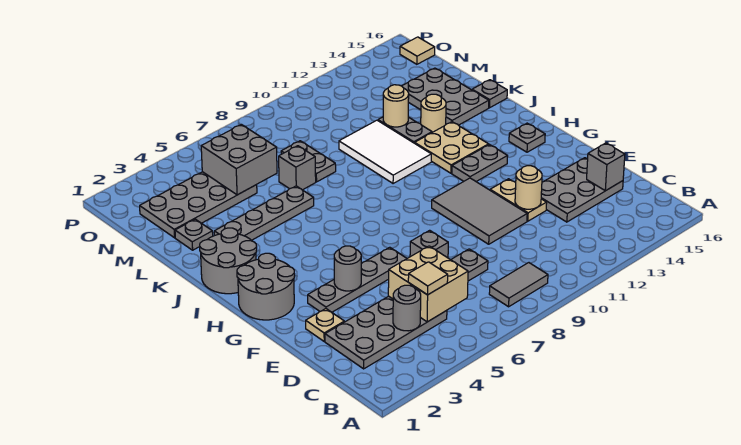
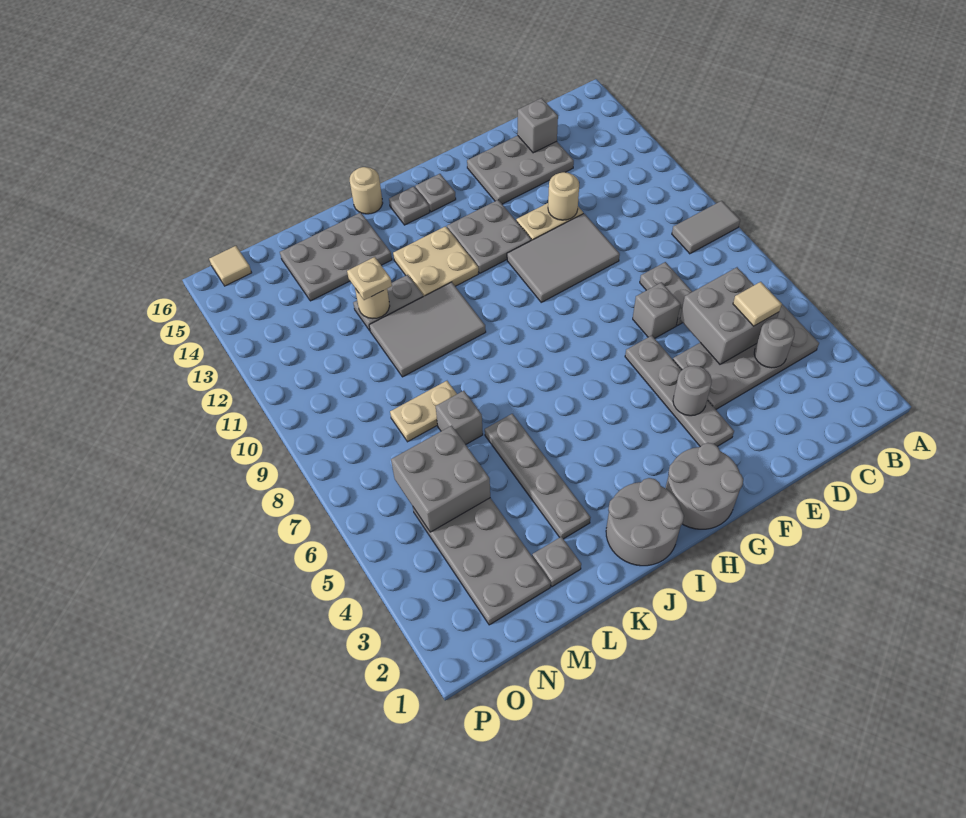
grey 1x2 tile [489,263,548,307] -> grey 1x2 tile turned to [672,201,740,254]
grey 2x4 plate [325,296,447,369] -> grey 2x4 plate turned to [673,304,819,409]
tan 2x2 brick [388,246,468,322] -> grey 2x2 brick [680,267,779,364]
grey 2x3 plate [541,158,623,222] -> grey 2x3 plate turned to [467,136,574,204]
tan 1x1 plate [306,309,344,341] -> tan 1x1 plate moved to [347,257,392,300]
grey 1x2 plate [452,145,508,181] -> grey 2x2 plate [447,200,531,273]
white 2x3 tile [339,120,431,184] -> grey 2x3 tile [369,282,486,377]
tan 1x1 round brick [421,94,446,132] -> tan 1x1 round brick moved to [350,167,383,214]
grey 1x1 plate [472,80,507,108] -> grey 1x1 plate moved to [389,186,430,225]
grey 1x2 plate [281,141,336,182] -> tan 1x2 plate [390,381,457,442]

